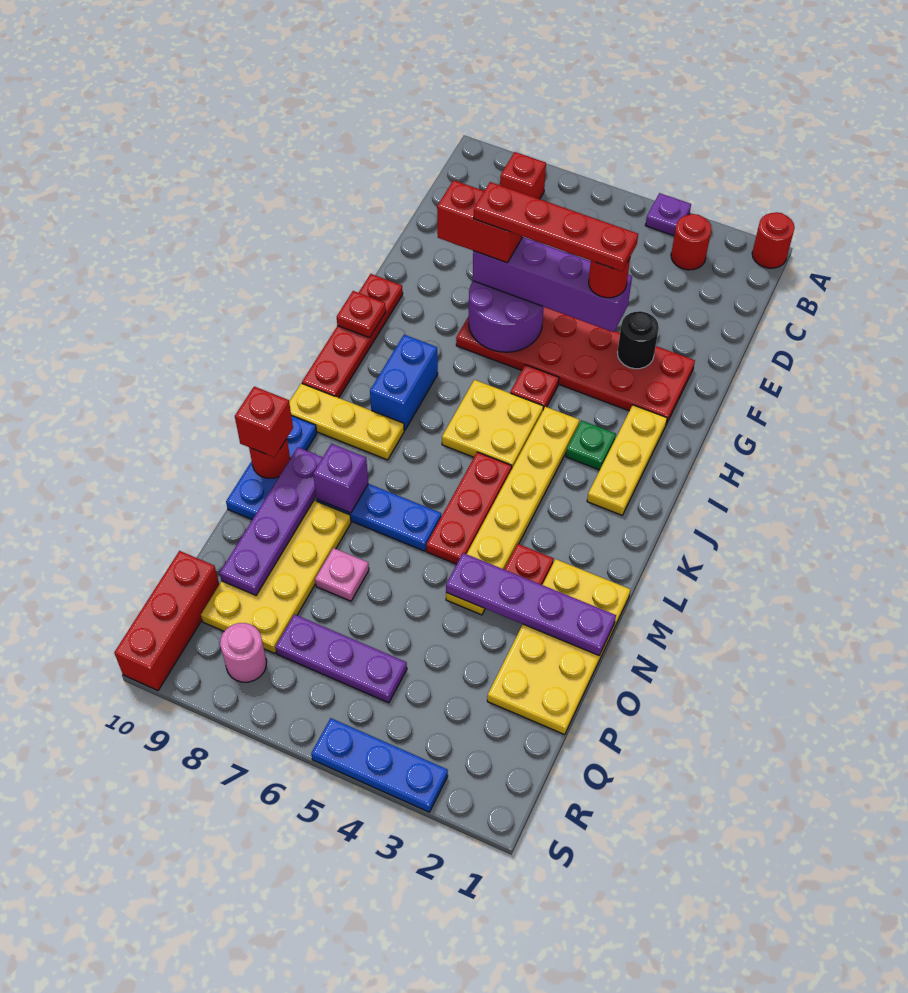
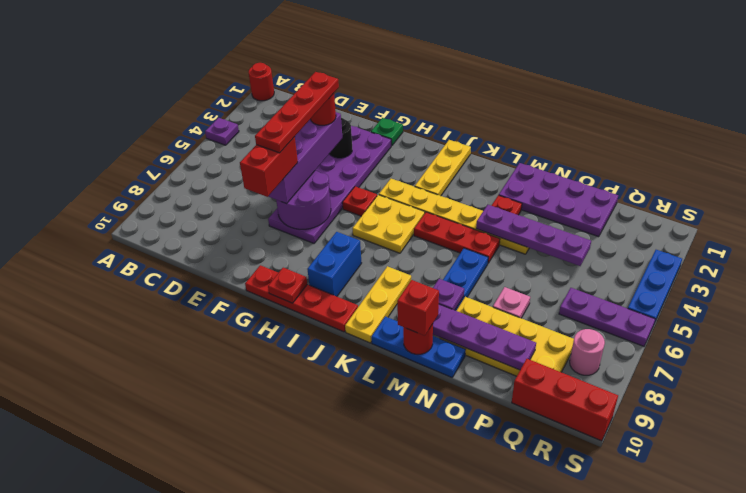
red 1x1 round brick [671,214,712,270] -> none
red 1x1 brick [500,152,546,199] -> none
red 2x6 plate [456,307,695,424] -> purple 2x6 plate [268,126,391,243]
yellow 1x3 plate [587,405,667,515] -> yellow 1x3 plate turned to [415,140,471,196]
green 1x1 plate [566,420,616,470] -> green 1x1 plate moved to [371,118,403,146]
blue 1x2 brick [370,335,438,430] -> blue 1x2 brick turned to [307,232,361,296]
yellow 2x4 plate [487,559,630,735] -> purple 2x4 plate [499,163,618,237]
purple 1x1 brick [313,444,368,513] -> purple 1x1 plate [433,279,464,310]
purple 1x4 plate [446,553,616,655] -> purple 1x4 plate turned to [476,205,591,266]
purple 1x3 plate [275,614,407,703] -> purple 1x3 plate turned to [559,288,655,346]

